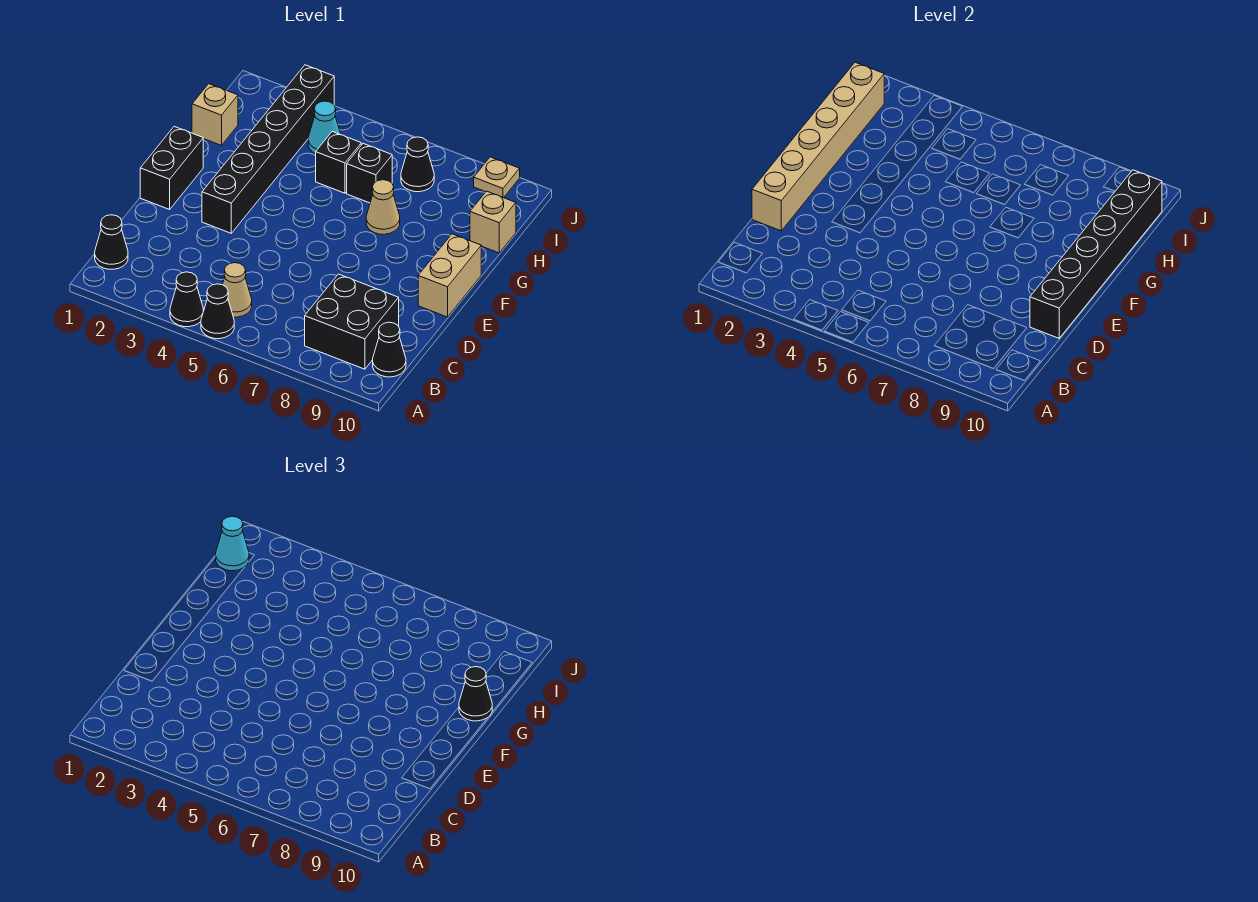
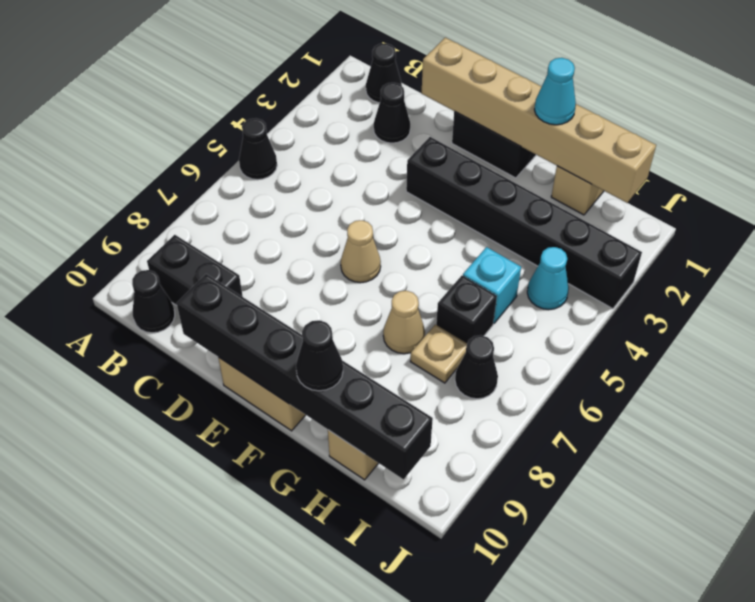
black 1x1 cone [170,272,204,327] -> black 1x1 cone moved to [374,83,410,143]
tan 1x1 cone [222,263,252,317] -> tan 1x1 cone moved to [341,220,381,283]
black 2x2 brick [305,274,399,369] -> black 1x2 brick [147,235,243,306]
black 1x1 brick [316,132,361,193] -> cyan 1x1 brick [463,247,521,323]
cyan 1x1 cone [216,516,249,571] -> cyan 1x1 cone moved to [534,58,576,125]
tan 1x1 plate [474,157,520,198] -> tan 1x1 plate moved to [410,324,467,383]

